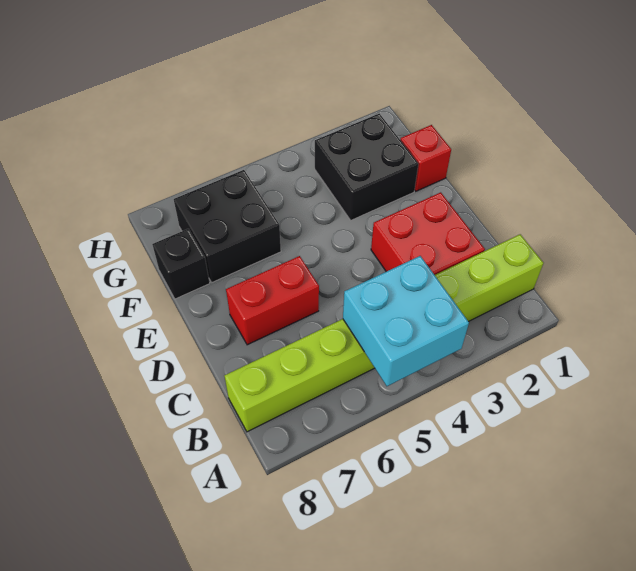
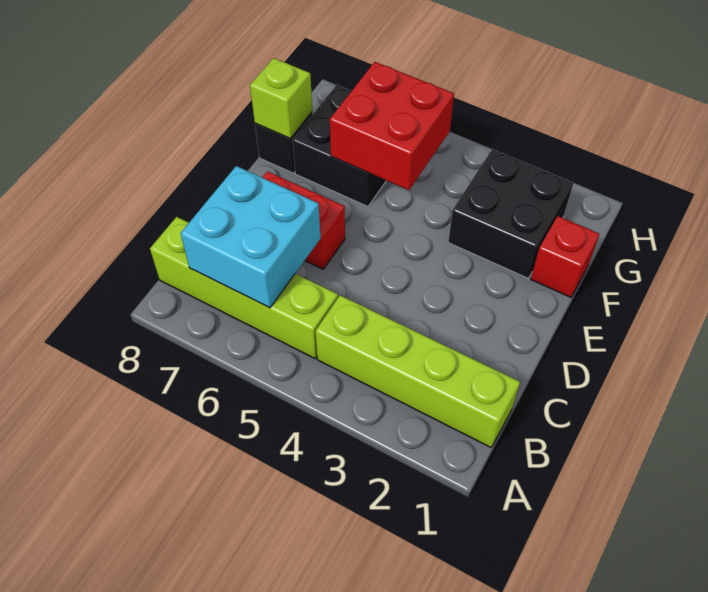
cyan 2x2 brick [343,256,469,386] -> cyan 2x2 brick moved to [181,166,320,308]
red 2x2 brick [371,192,485,275] -> red 2x2 brick moved to [330,62,454,190]
none -> lime 1x1 brick [250,58,312,139]

